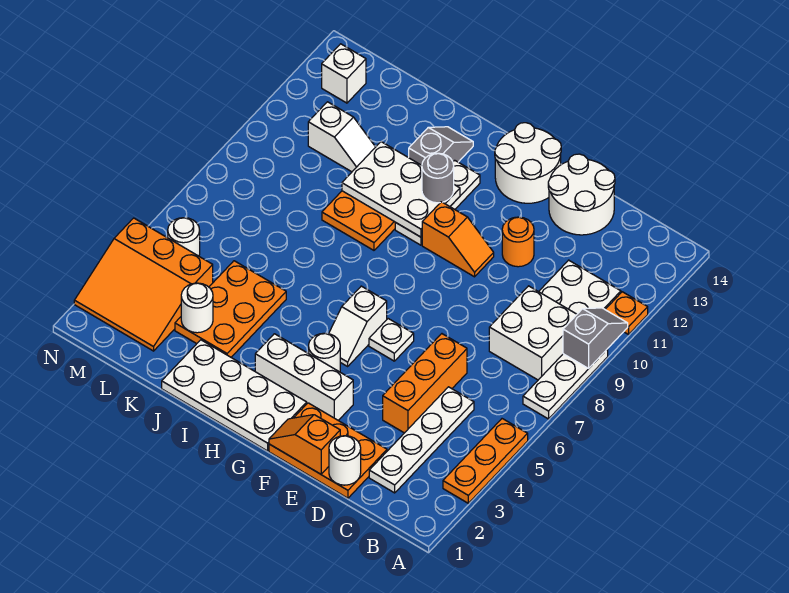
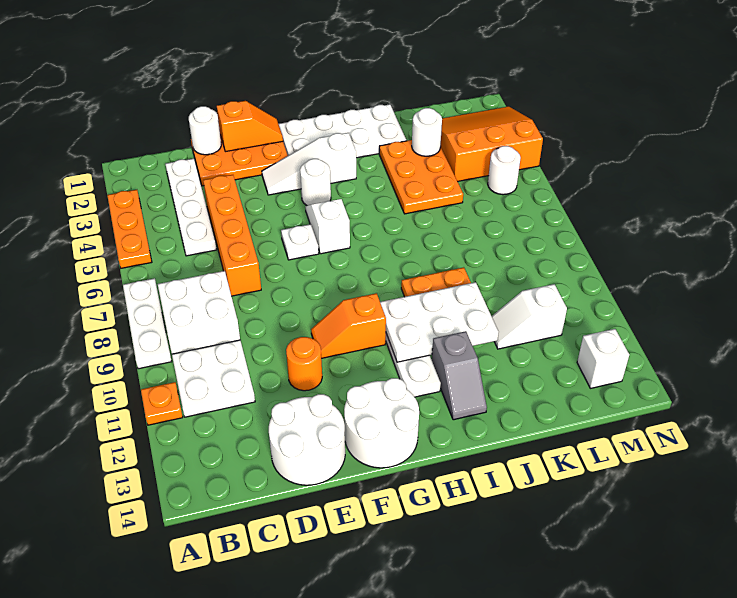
grey 1x2 slope [563,308,628,368] -> none
orange 1x3 brick [383,334,467,433] -> orange 1x4 brick [203,175,261,296]
white 1x3 brick [255,334,353,420] -> white 1x3 slope [262,133,356,195]
grey 1x1 round brick [422,153,454,203] -> none

